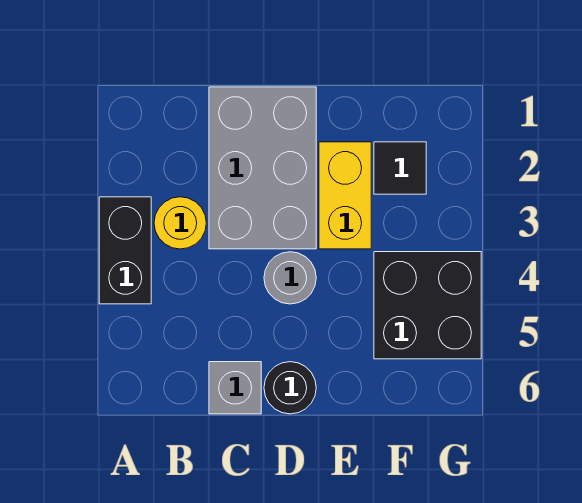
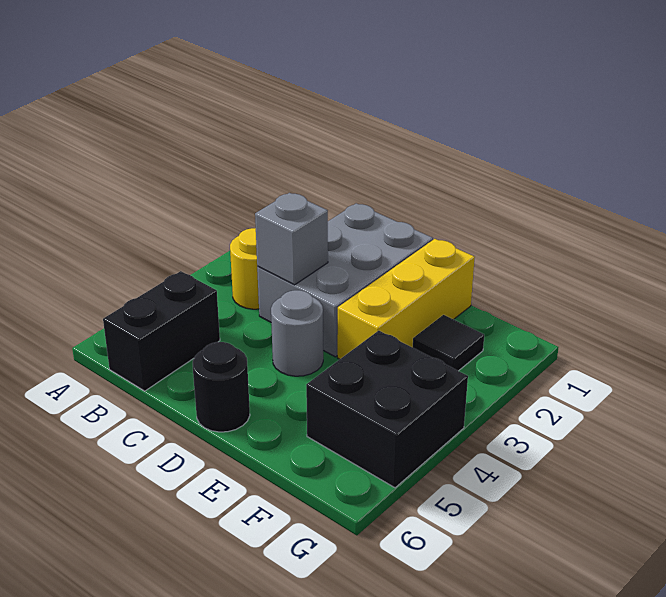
black 1x2 brick [99,197,151,304] -> black 1x2 brick moved to [103,271,220,391]
grey 1x1 brick [209,362,261,414] -> grey 1x1 brick moved to [255,193,328,285]
yellow 1x2 brick [319,142,371,249] -> yellow 1x3 brick [337,239,475,359]

